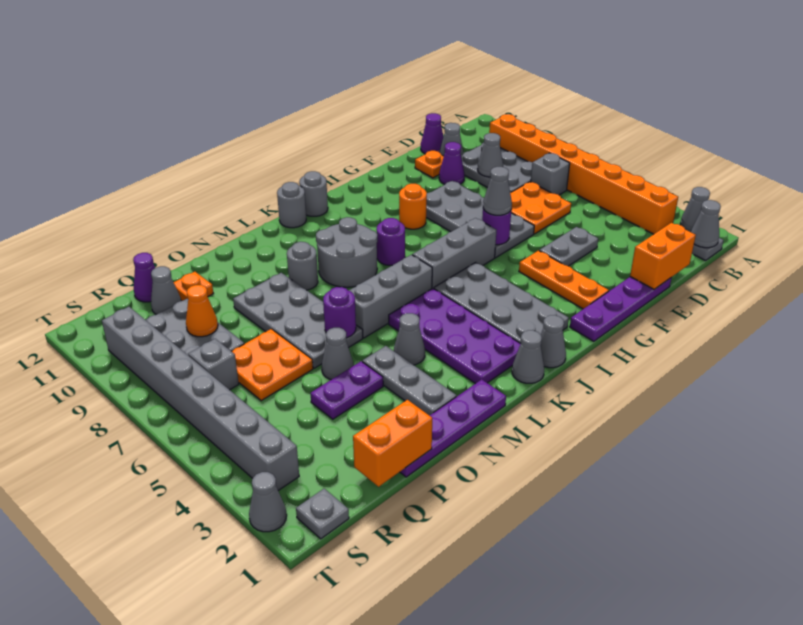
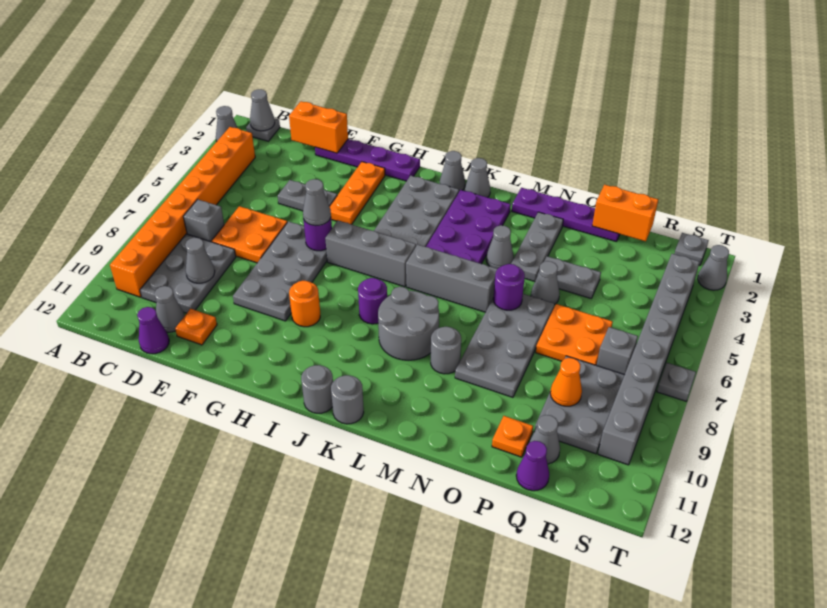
purple 1x1 cone [439,142,465,184] -> none
purple 1x2 plate [310,361,383,419] -> grey 1x2 plate [538,256,601,298]
none -> grey 1x1 plate [657,363,696,401]

